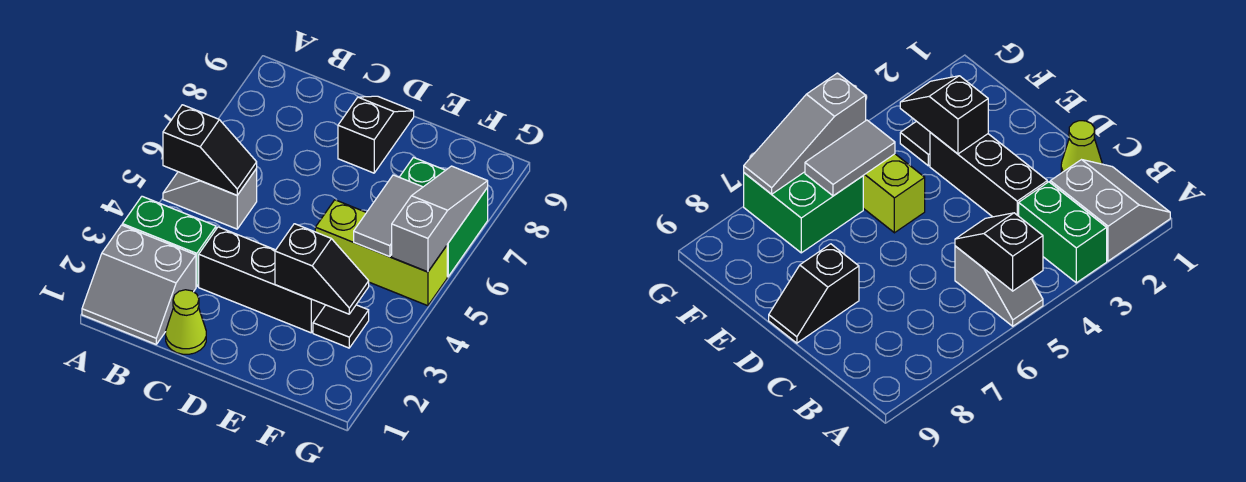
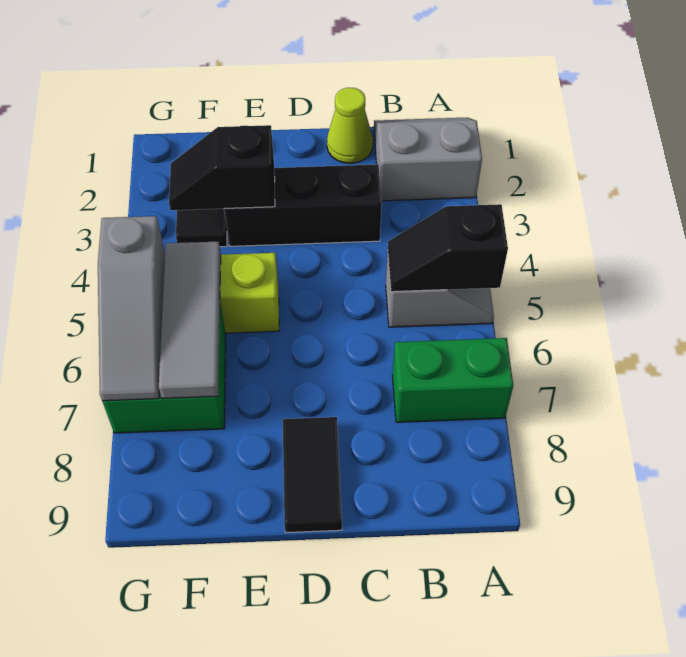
green 1x2 brick [122,196,216,287] -> green 1x2 brick moved to [392,338,513,422]
black 1x2 slope [338,96,414,173] -> black 1x2 tile [283,417,342,533]
grey 1x2 tile [354,175,423,257] -> grey 1x3 tile [159,242,221,399]

